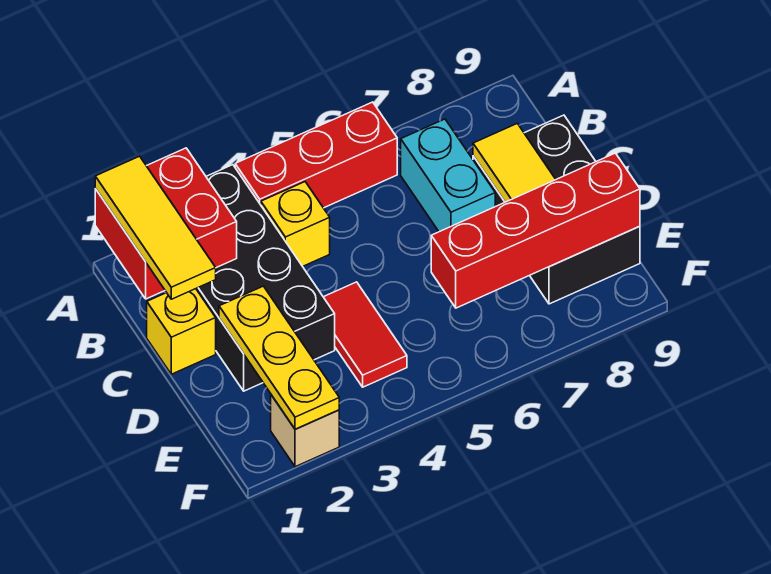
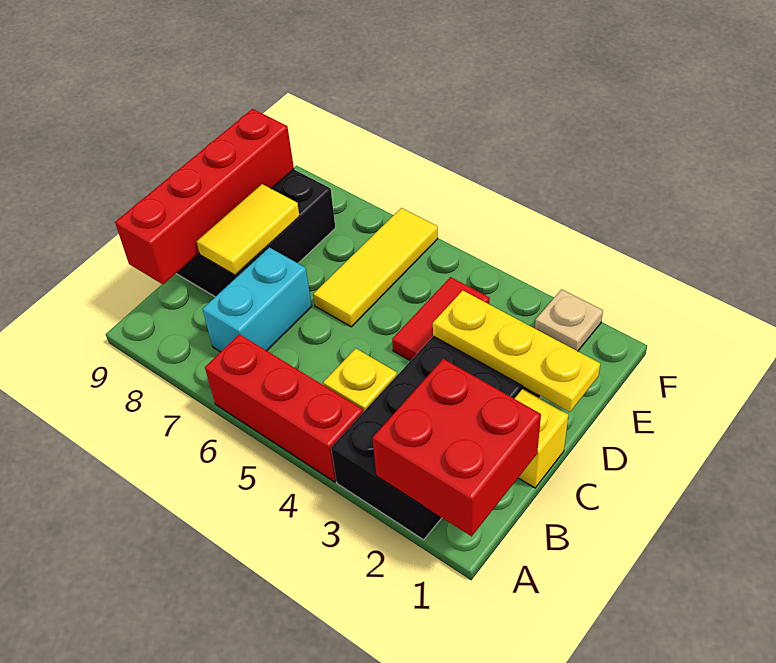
yellow 1x3 tile [95,156,216,299] -> yellow 1x3 tile moved to [313,208,438,327]
yellow 1x3 plate [219,286,339,429] -> yellow 1x3 plate turned to [433,291,600,412]
red 1x4 brick [431,153,640,308] -> red 1x4 brick turned to [115,109,294,284]
tan 1x1 brick [271,395,339,467] -> tan 1x1 plate [535,289,603,351]

